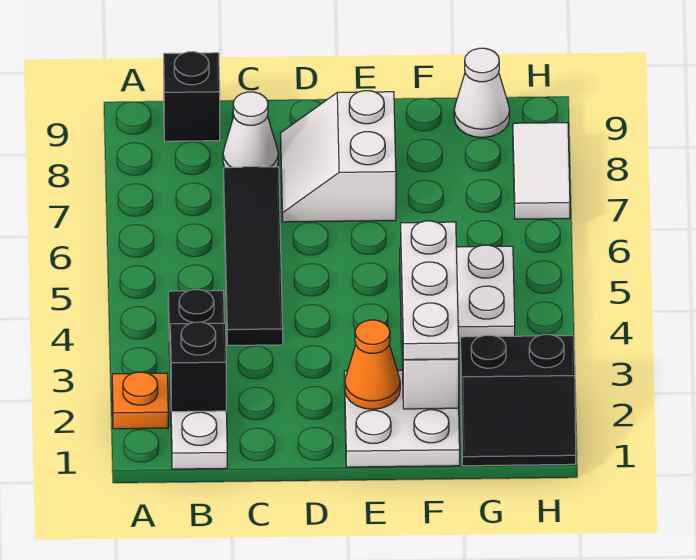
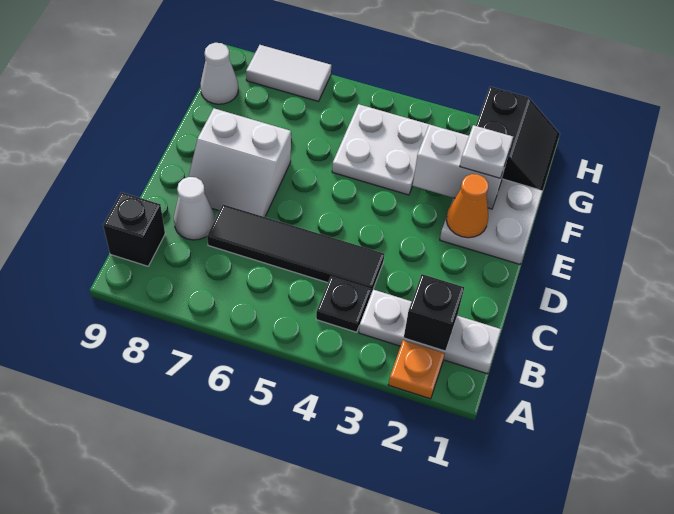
white 1x3 plate [401,221,459,360] -> white 1x1 plate [460,125,513,178]

